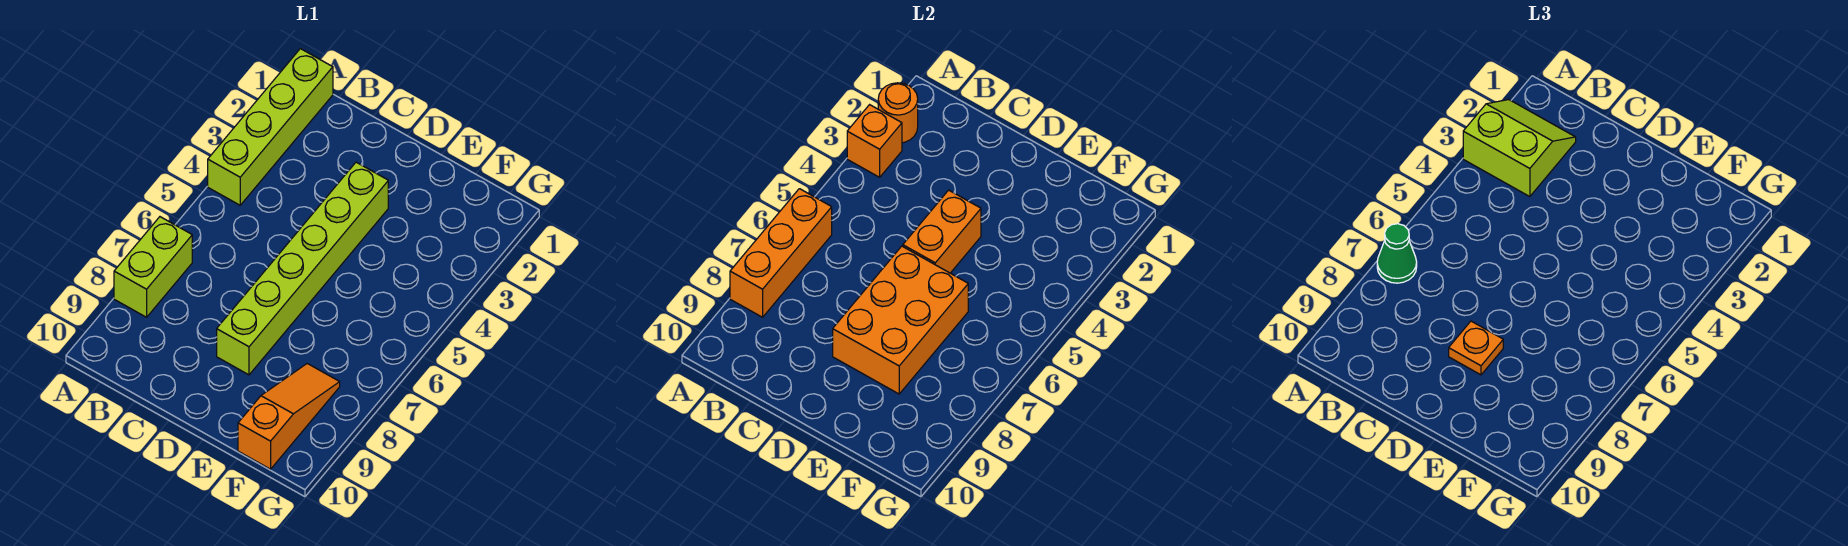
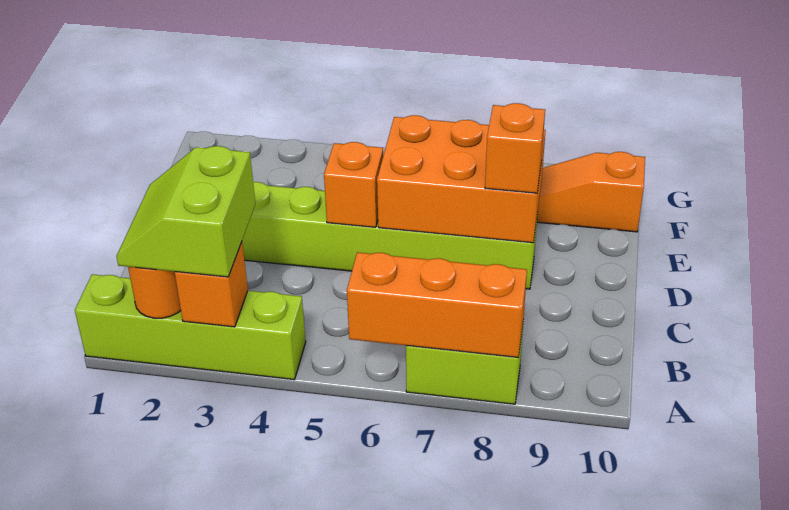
green 1x1 cone [1377,224,1417,283] -> none
orange 1x2 brick [903,190,981,273] -> orange 1x1 brick [324,142,383,227]
orange 1x1 plate [1449,321,1503,375] -> orange 1x1 brick [485,103,545,193]

